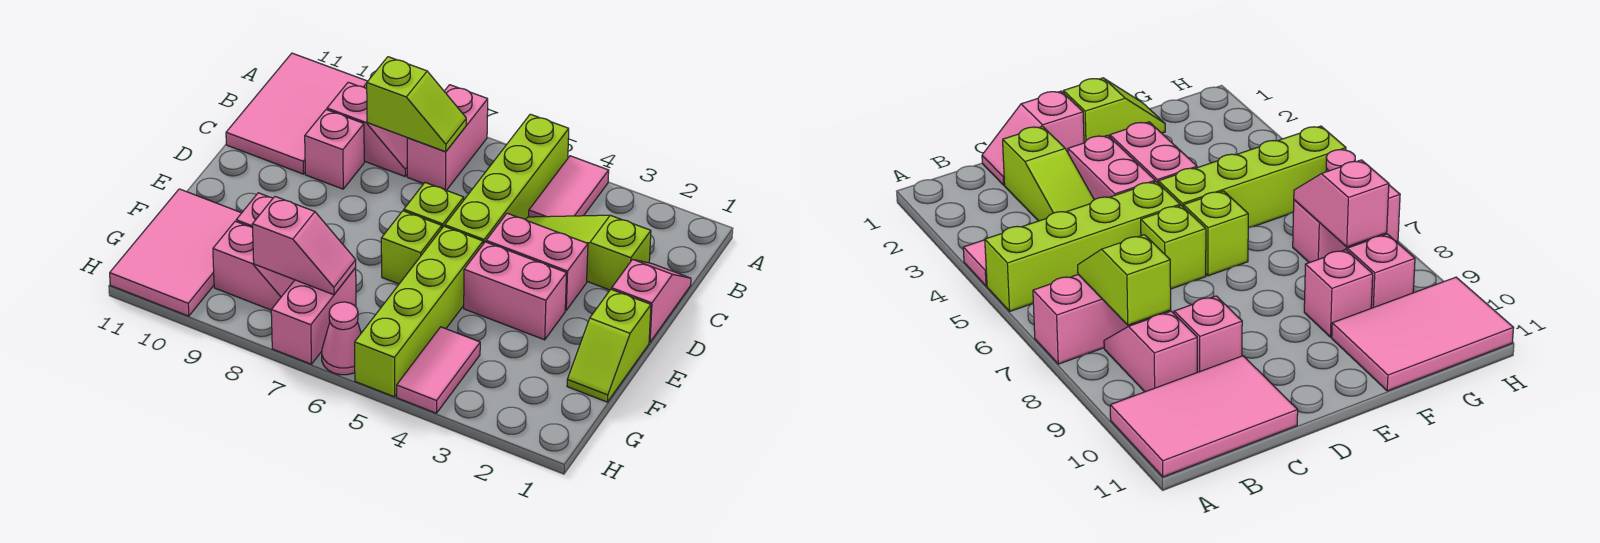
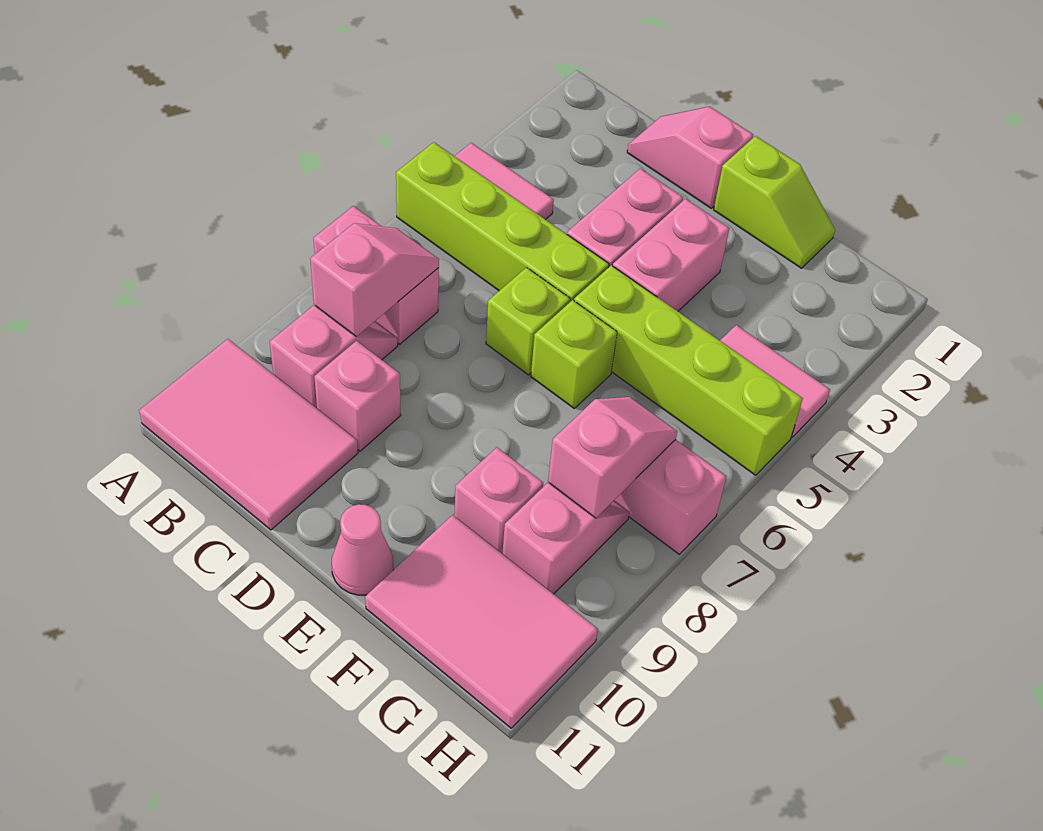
lime 1x2 slope [367,57,466,152] -> pink 1x2 slope [310,223,439,336]
lime 1x3 slope [526,215,651,290] -> none
pink 1x1 cone [322,302,361,375] -> pink 1x1 cone moved to [332,504,393,595]

